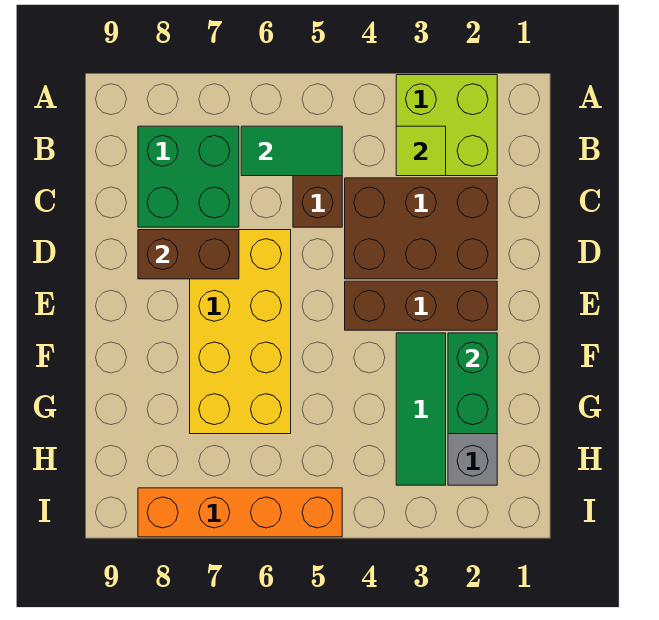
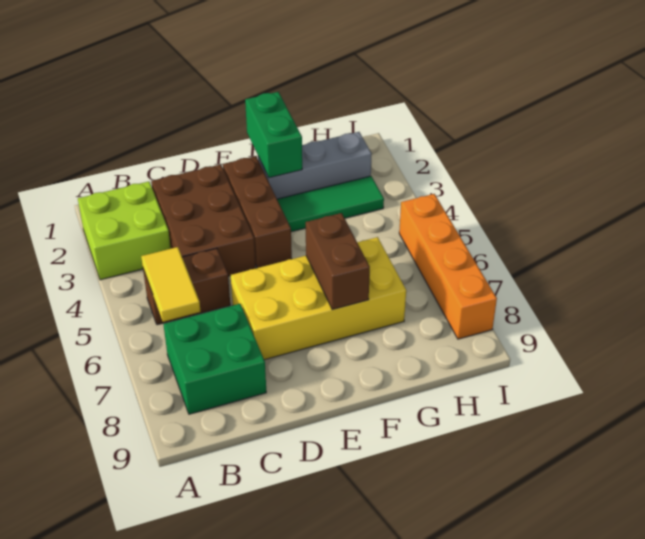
lime 1x1 tile [396,126,446,176] -> none
green 1x2 tile [241,126,342,176] -> yellow 1x2 tile [141,247,201,322]
brown 1x2 brick [138,230,239,279] -> brown 1x2 brick moved to [306,213,370,310]
green 1x2 brick [448,333,497,434] -> green 1x2 brick turned to [245,92,302,178]

